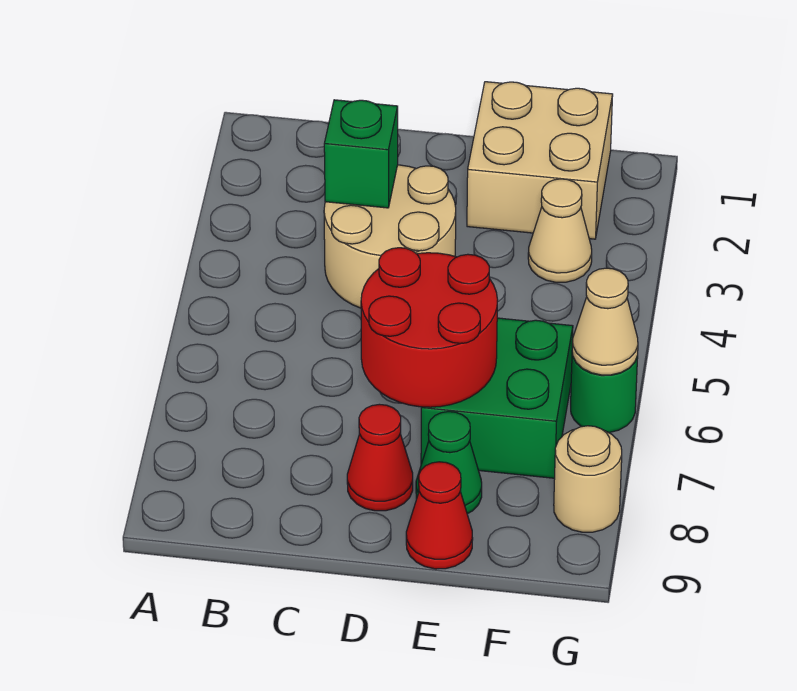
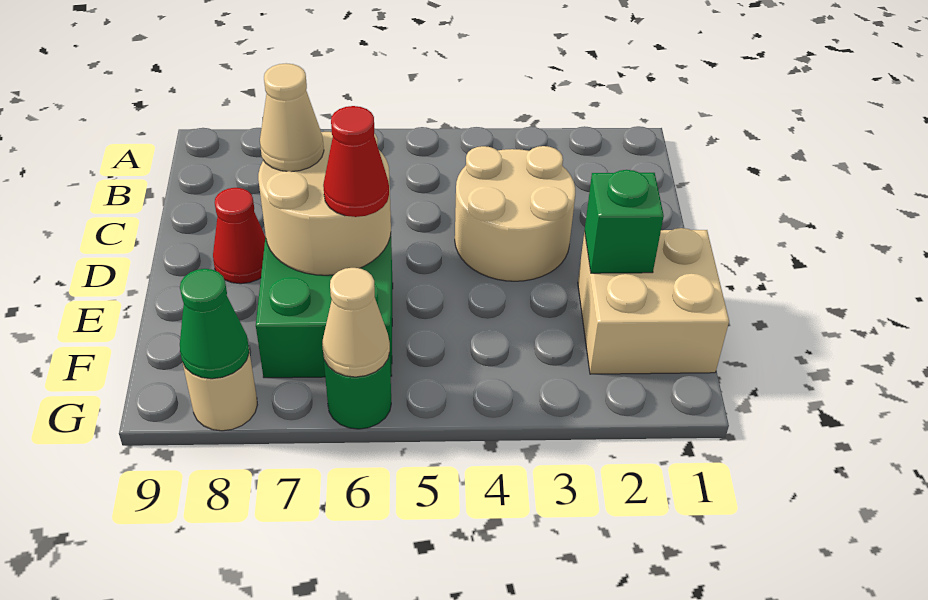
green 1x1 brick [324,100,398,208] -> green 1x1 brick moved to [585,170,664,273]
red 2x2 round brick [361,248,498,407] -> tan 2x2 round brick [258,132,391,275]
green 1x1 cone [416,412,482,514] -> green 1x1 cone moved to [180,269,249,379]
red 1x1 cone [406,462,473,569] -> red 1x1 cone moved to [323,106,389,217]
tan 1x1 cone [528,179,592,282] -> tan 1x1 cone moved to [260,63,324,172]

